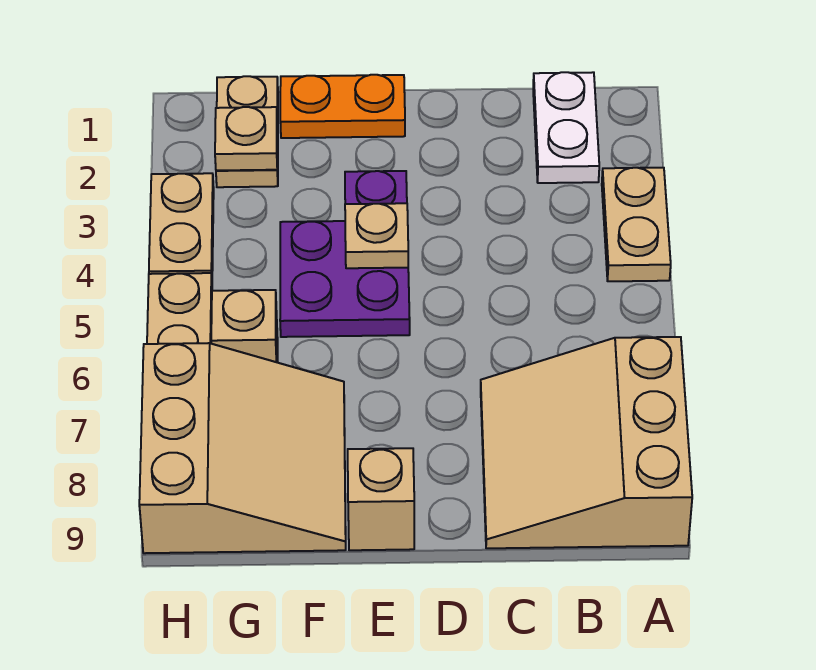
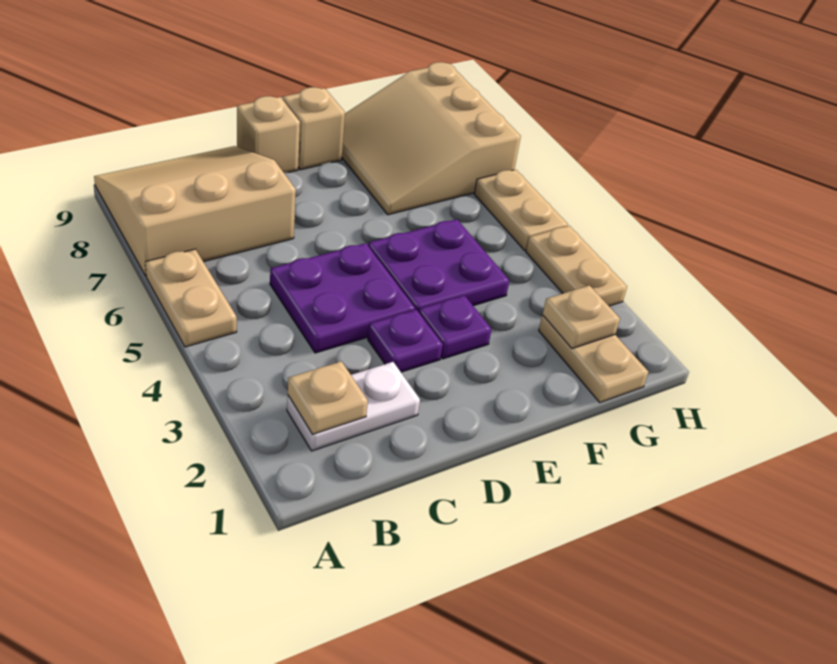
tan 1x2 plate [602,168,671,281] -> tan 1x2 plate moved to [145,249,237,347]
tan 3x3 slope [481,337,692,548] -> tan 3x3 slope turned to [94,146,296,276]
white 1x2 plate [533,72,599,183] -> white 1x2 plate turned to [287,362,420,451]
none -> purple 2x2 plate [270,243,415,353]
none -> purple 1x1 plate [368,310,443,372]
orange 1x2 plate [280,75,405,138] -> none
tan 1x1 plate [345,203,408,268] -> tan 1x1 plate moved to [288,361,368,434]
tan 1x1 brick [211,290,278,363] -> tan 1x1 brick moved to [237,96,300,173]

